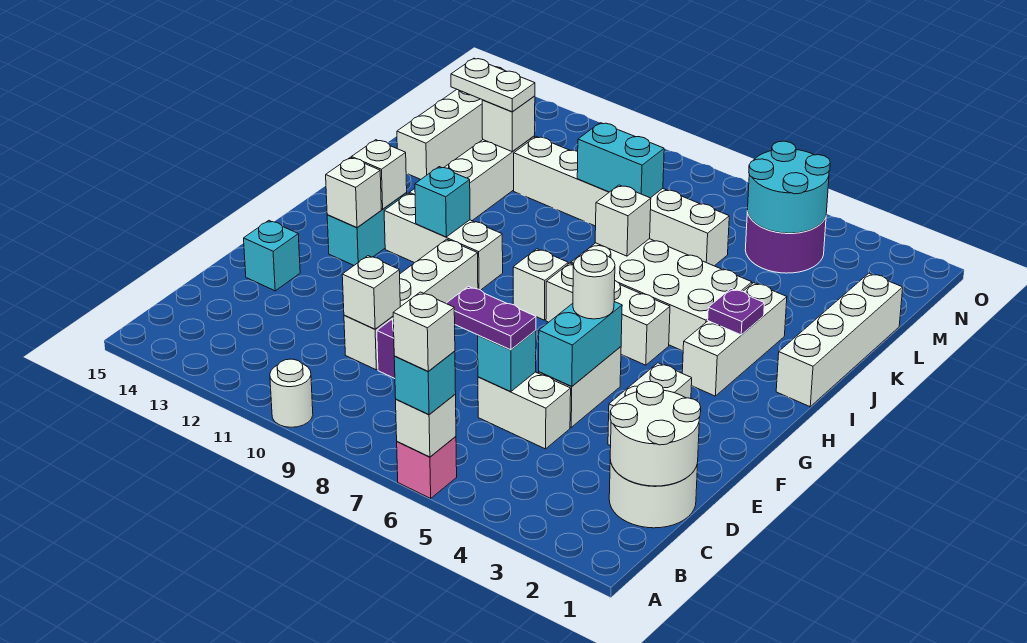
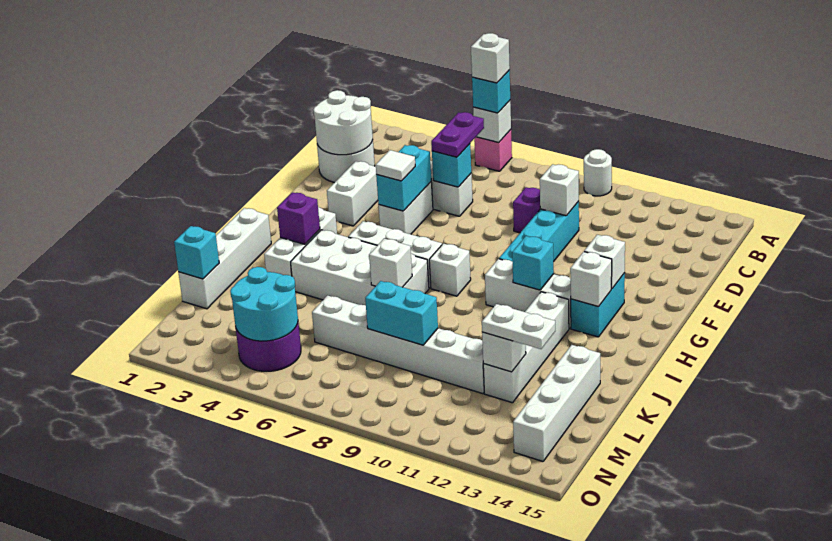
purple 1x2 plate [446,286,536,350] -> purple 1x2 plate turned to [431,112,484,157]
white 1x4 brick [344,239,478,370] -> cyan 1x4 brick [499,201,579,262]
cyan 1x1 brick [244,221,300,291] -> cyan 1x1 brick moved to [174,226,219,279]
white 1x1 round brick [573,250,615,319] -> white 1x1 tile [376,150,415,181]
purple 1x1 plate [708,289,764,335] -> purple 1x1 brick [277,192,320,244]

